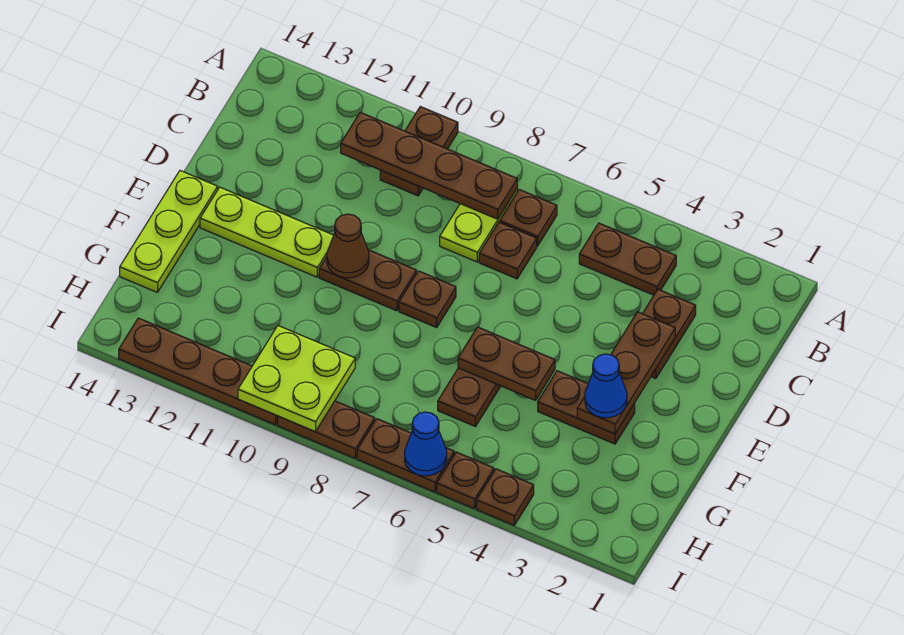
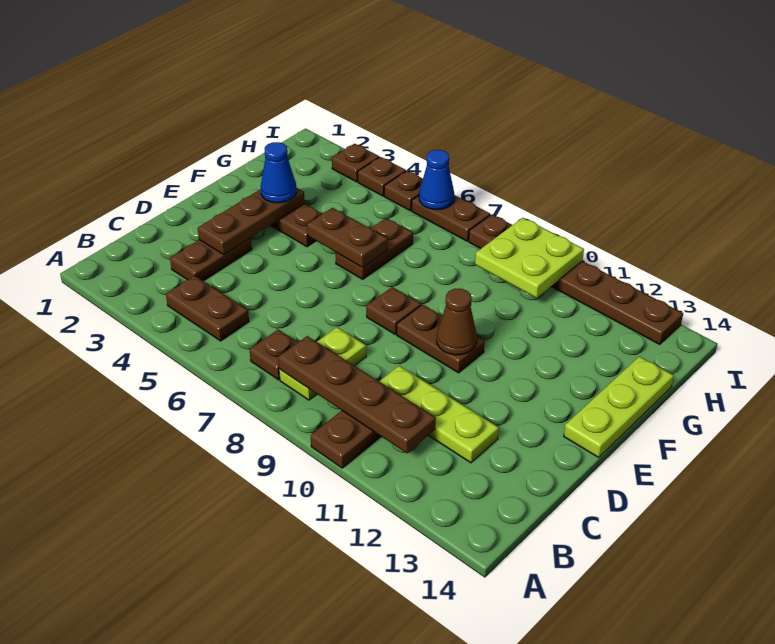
brown 1x1 plate [479,222,537,279] -> brown 1x1 plate moved to [332,144,379,182]
lime 1x3 plate [200,187,334,277] -> lime 1x3 plate moved to [379,366,499,463]

